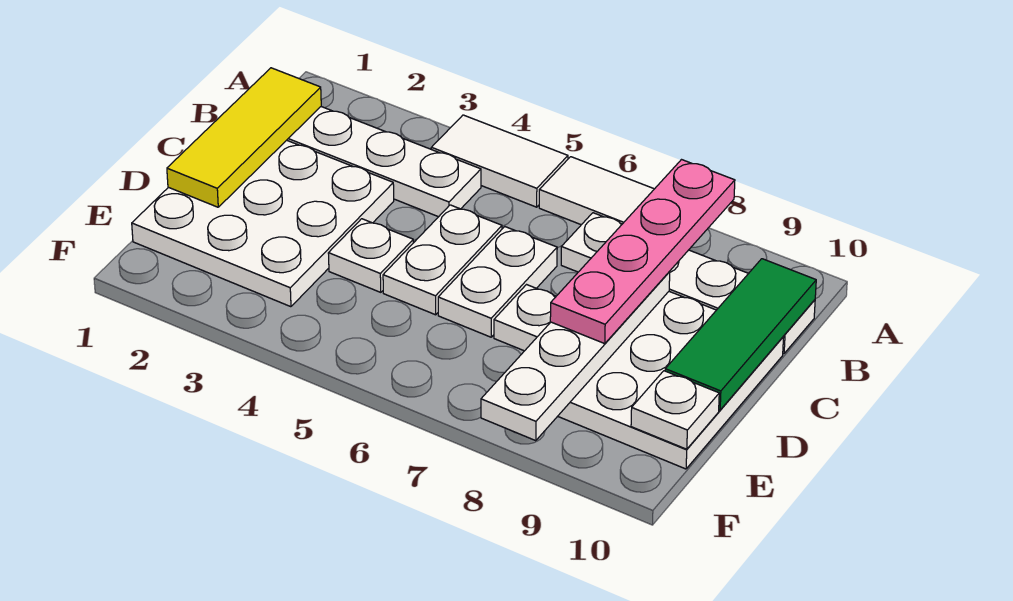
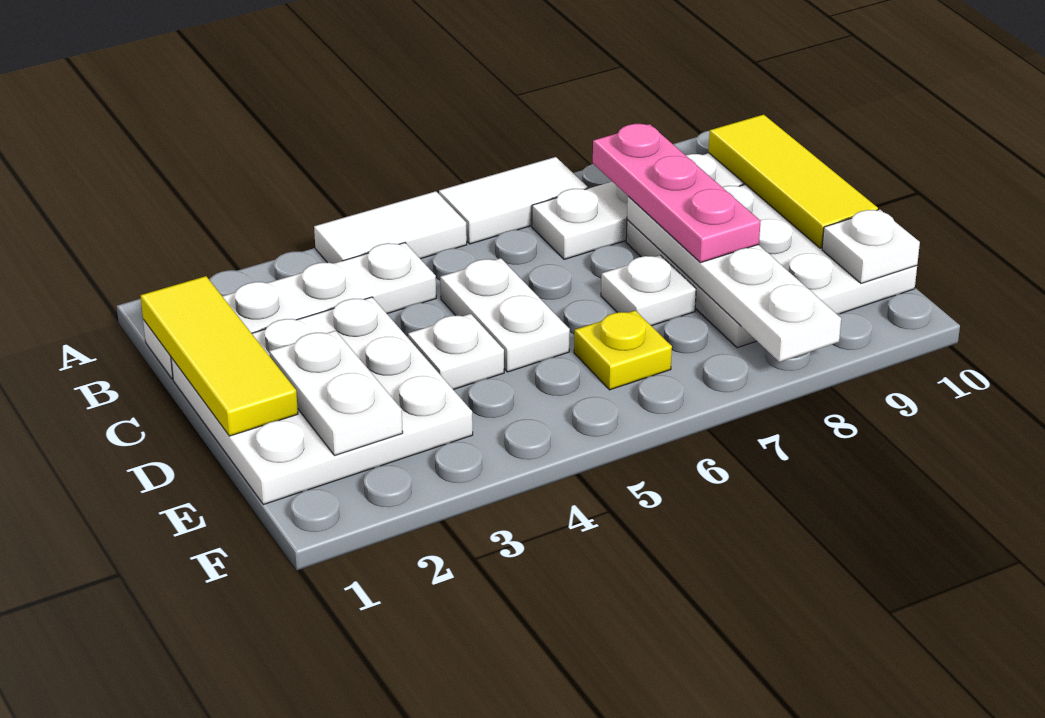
pink 1x4 plate [550,160,735,344] -> pink 1x3 plate [593,124,761,263]
green 1x3 tile [665,259,816,410] -> yellow 1x3 tile [709,115,878,248]
white 1x2 plate [438,227,557,337] -> white 1x2 plate moved to [269,331,403,455]
none -> yellow 1x1 plate [574,310,672,390]

